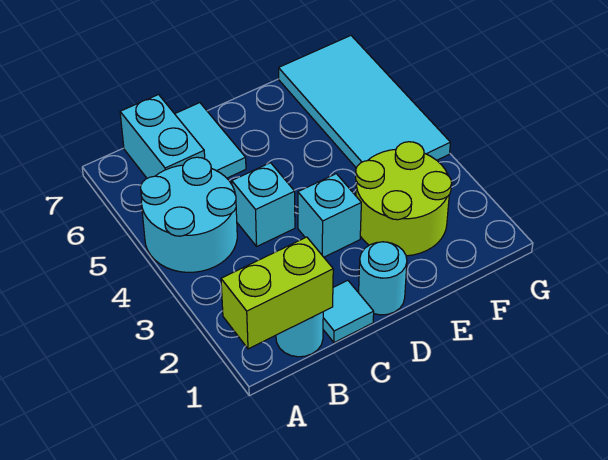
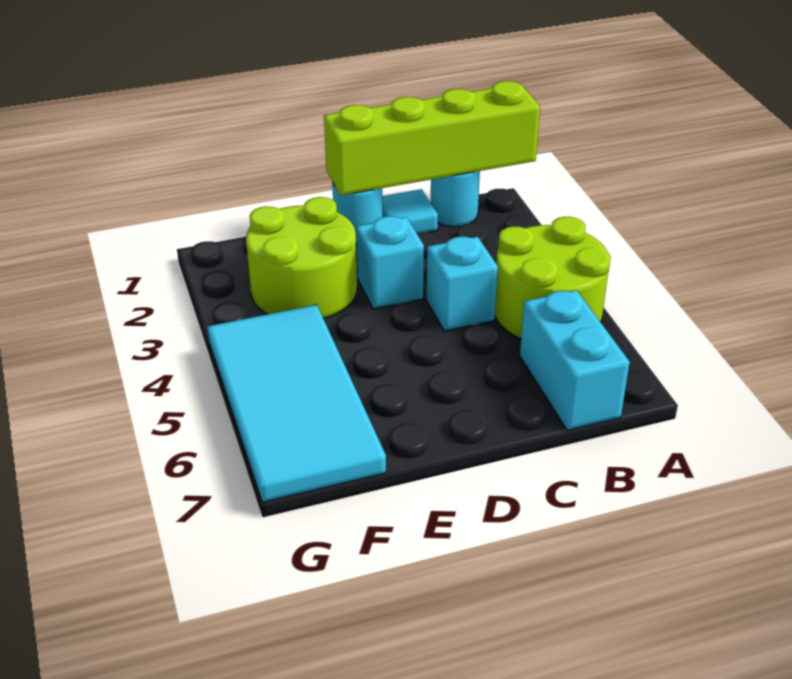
lime 1x2 brick [221,237,333,349] -> lime 1x4 brick [324,81,540,196]
cyan 2x2 round brick [141,157,237,272] -> lime 2x2 round brick [495,217,611,338]
cyan 1x2 tile [175,103,246,178] -> none

